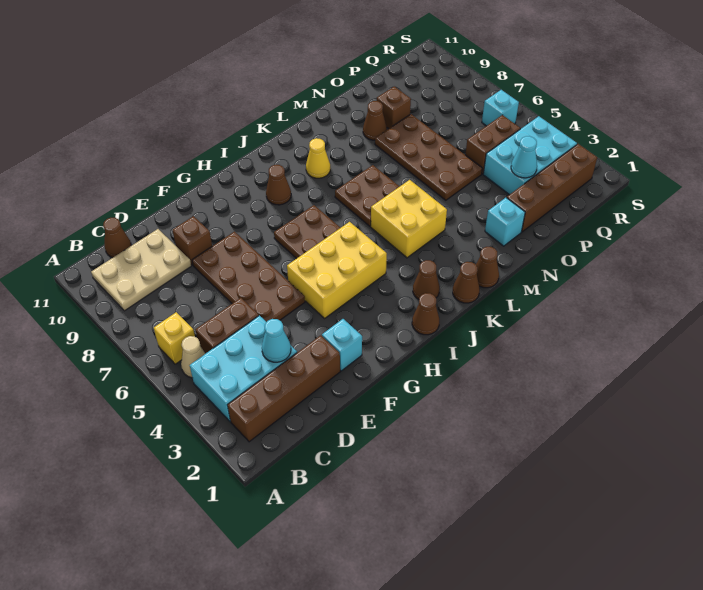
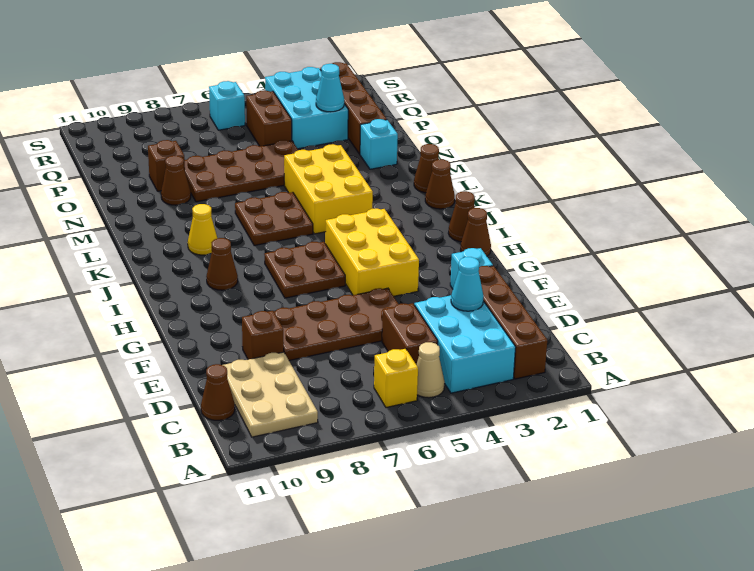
brown 1x1 cone [413,260,440,299] -> brown 1x1 cone moved to [460,208,491,256]
yellow 2x2 brick [371,180,447,258] -> yellow 2x3 brick [284,144,373,234]

